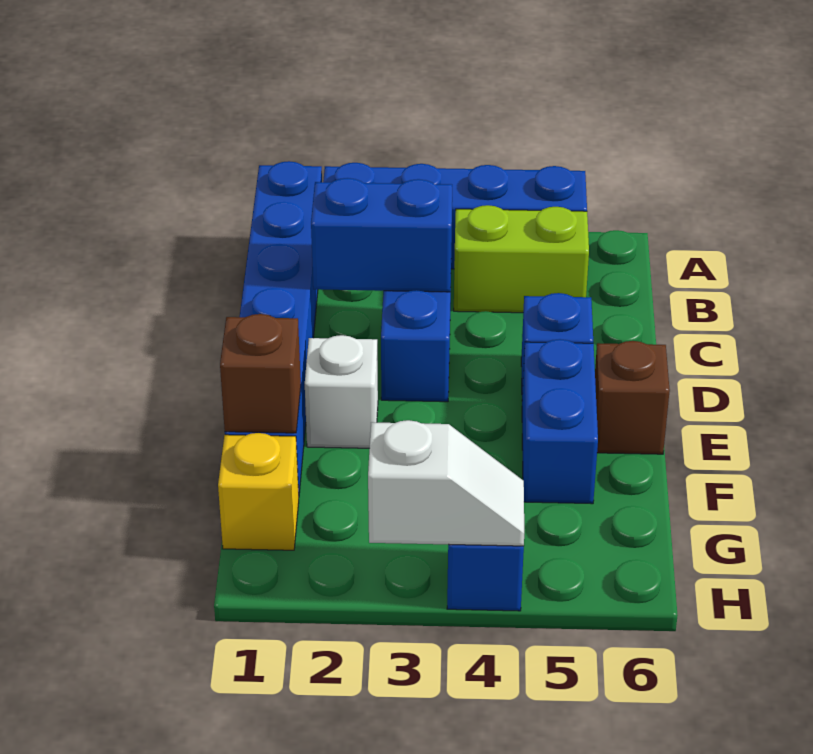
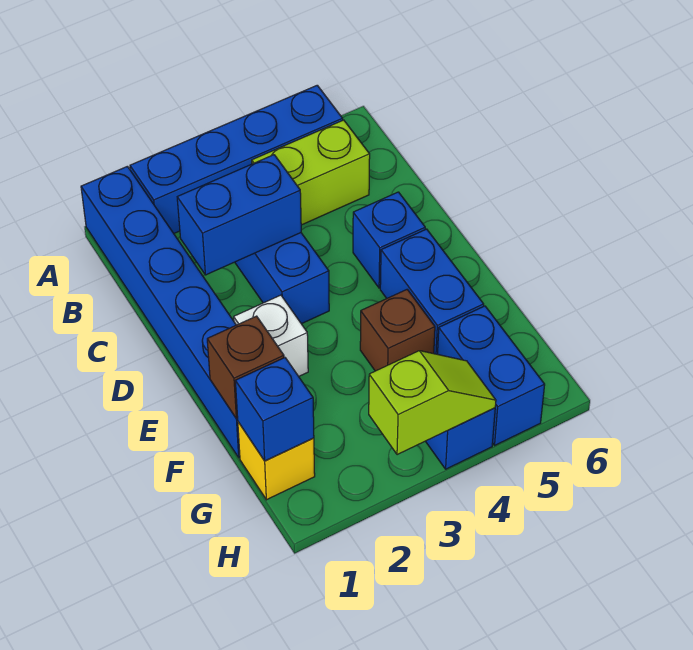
brown 1x1 brick [595,341,670,454] -> brown 1x1 brick moved to [360,290,435,371]
none -> blue 1x1 brick [235,358,314,461]
none -> blue 1x2 brick [438,306,545,445]
white 1x2 slope [368,420,524,546] -> lime 1x2 slope [369,351,496,455]

